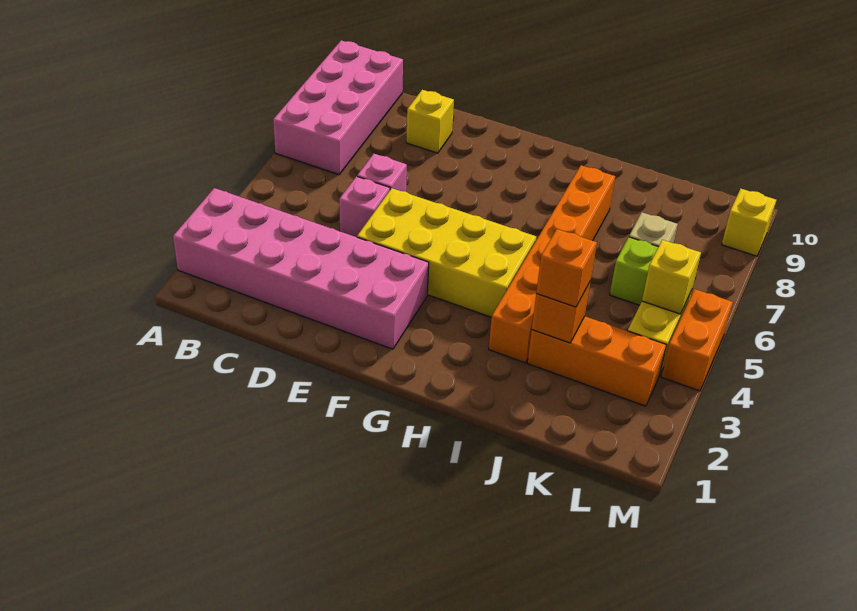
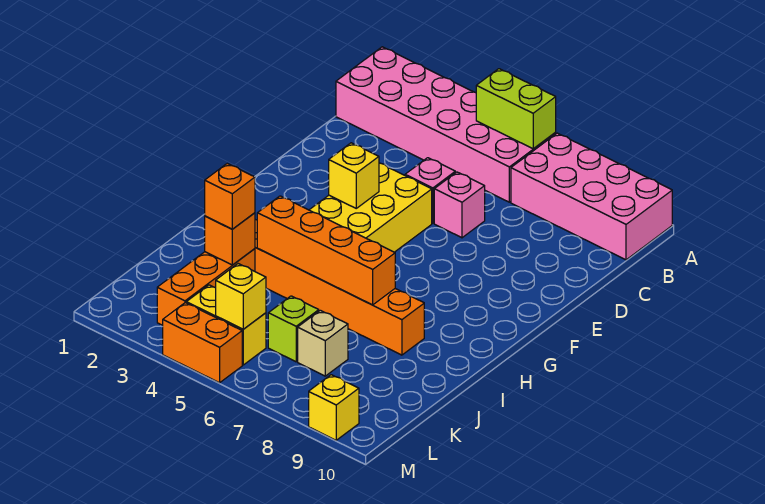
pink 2x6 brick [173,188,429,349] -> pink 2x6 brick turned to [336,47,556,202]
none -> lime 1x2 brick [476,69,556,149]
yellow 1x1 brick [406,90,454,153] -> yellow 1x1 brick moved to [329,143,379,208]
none -> orange 1x4 brick [257,196,395,305]

